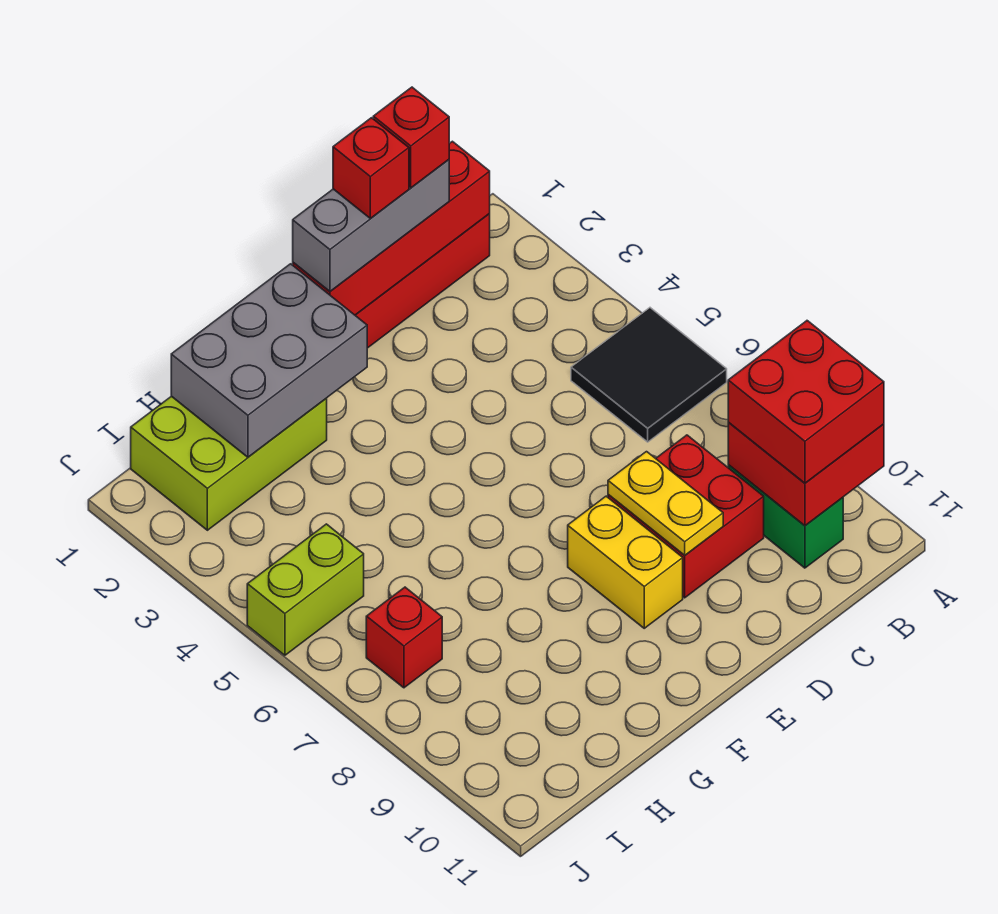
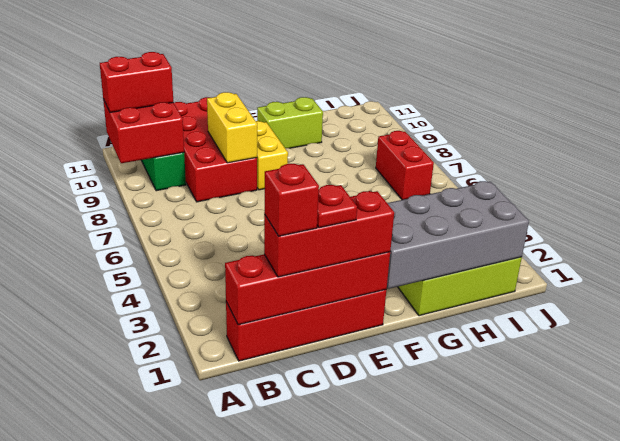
black 2x2 tile [571,308,727,442] -> none
red 2x2 brick [728,321,884,483] -> red 1x2 brick [100,52,173,112]
grey 1x3 brick [293,160,449,291] -> red 1x3 brick [264,191,394,277]
red 2x2 brick [608,435,764,598] -> red 2x4 brick [174,97,257,202]
red 1x1 brick [333,118,409,219] -> red 1x1 plate [317,185,357,228]
yellow 1x2 plate [608,452,723,555] -> yellow 1x2 brick [207,92,257,163]
grey 2x3 brick [171,264,367,457] -> grey 2x4 brick [387,181,529,289]
lime 1x2 brick [247,524,364,655] -> lime 1x2 brick moved to [257,97,323,148]
red 1x1 brick [366,587,442,688] -> red 1x2 brick [376,131,434,200]

